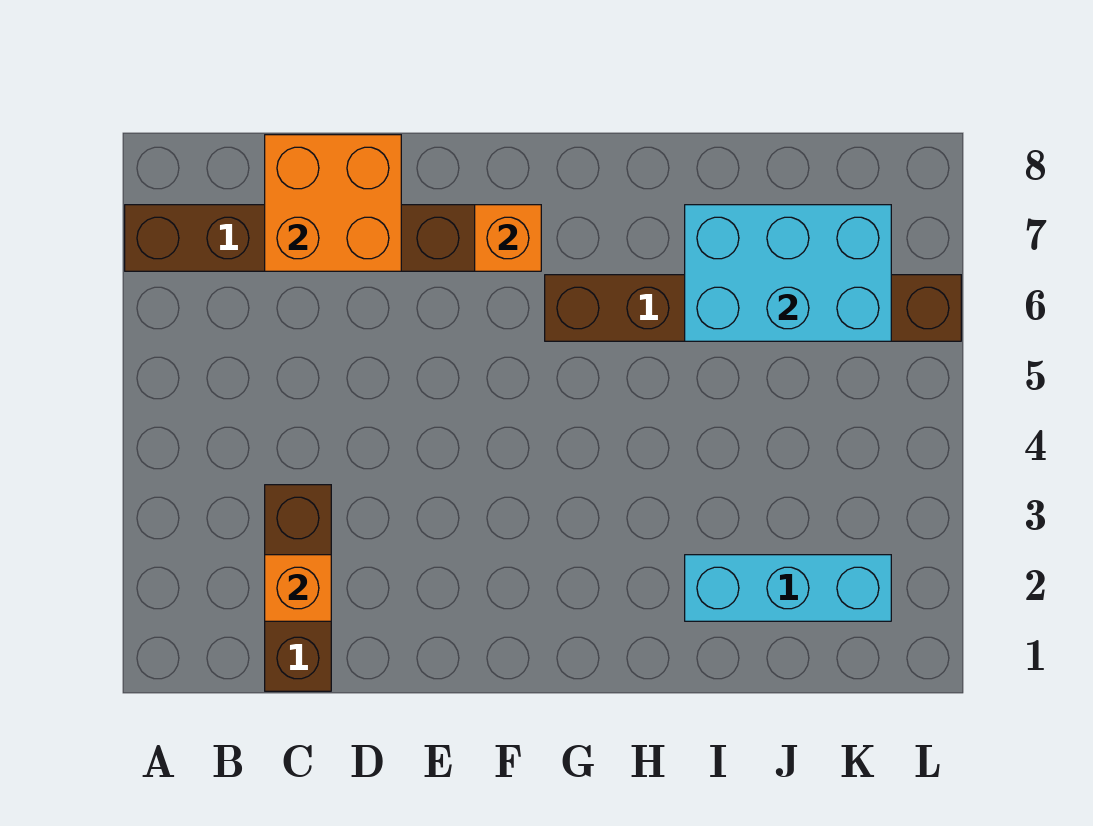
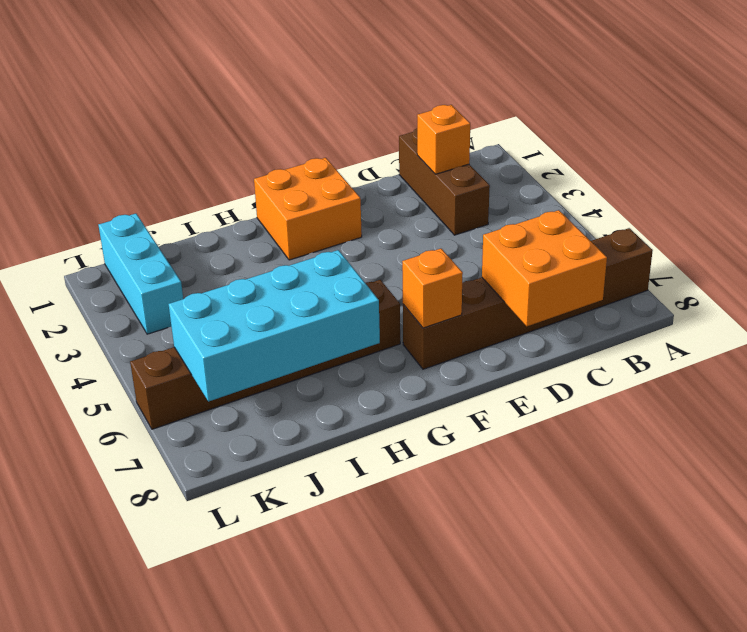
none -> orange 2x2 brick [254,158,362,260]
cyan 1x3 brick [685,555,891,621] -> cyan 1x3 brick turned to [98,214,183,334]
cyan 2x3 brick [685,205,891,341] -> cyan 2x4 brick [169,250,380,402]

